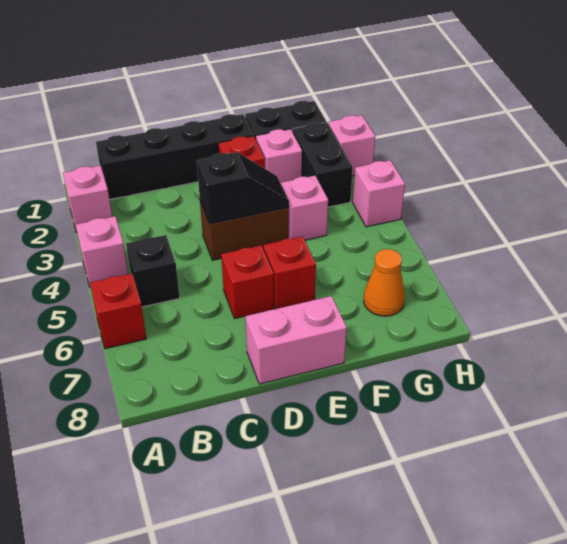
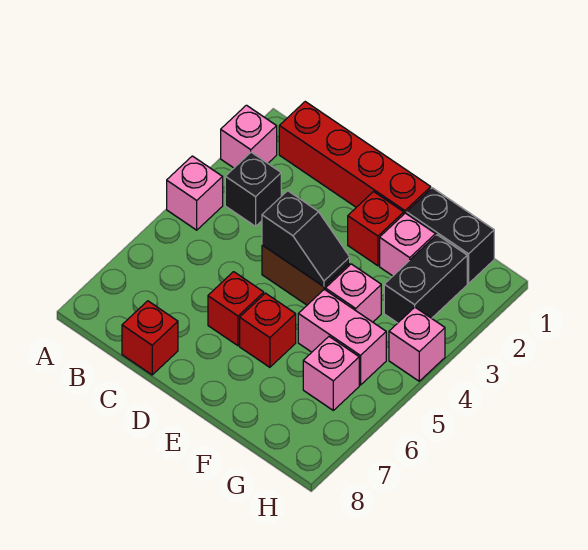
red 1x1 brick [90,273,146,349] -> red 1x1 brick moved to [122,301,178,375]
black 1x4 brick [96,114,253,199] -> red 1x4 brick [279,102,431,214]
black 1x1 brick [126,235,180,307] -> black 1x1 brick moved to [225,152,281,226]
pink 1x2 brick [246,296,347,384] -> pink 1x2 brick moved to [298,289,386,385]
orange 1x1 cone [364,249,405,316] -> none
pink 1x1 brick [328,115,375,176] -> pink 1x1 brick moved to [303,337,359,410]

